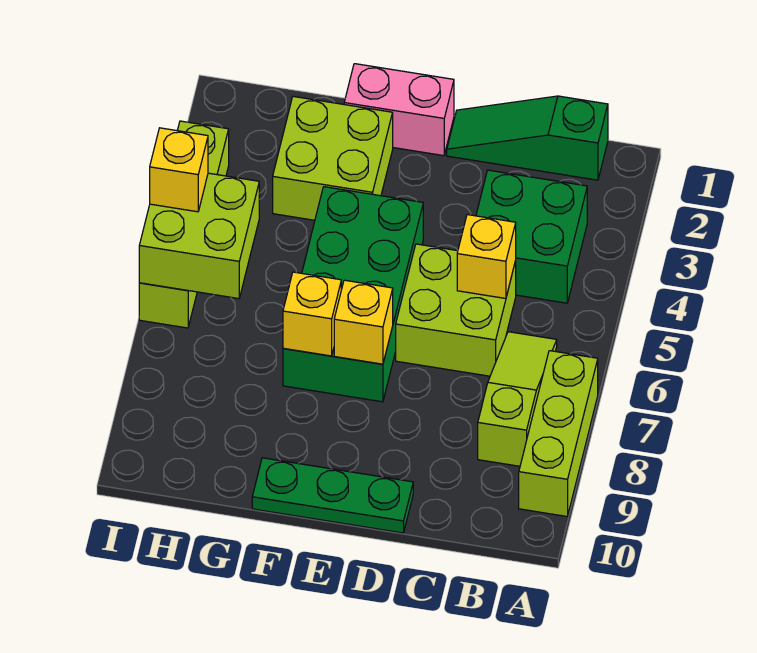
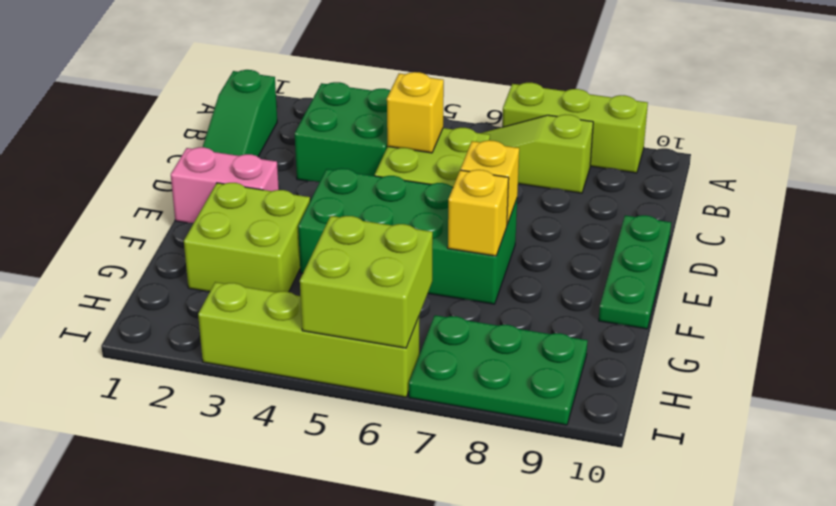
pink 1x2 brick [344,64,454,156] -> pink 1x2 brick turned to [171,147,279,223]
none -> green 2x3 plate [409,315,588,425]
yellow 1x1 brick [150,128,208,212] -> none

